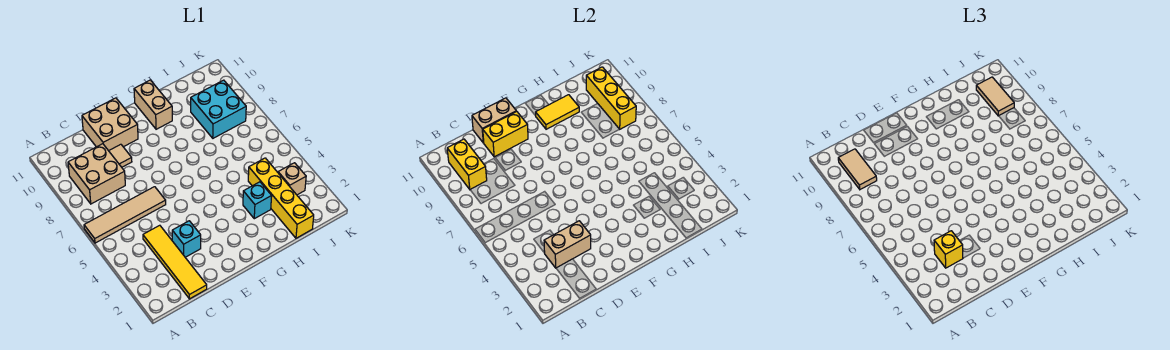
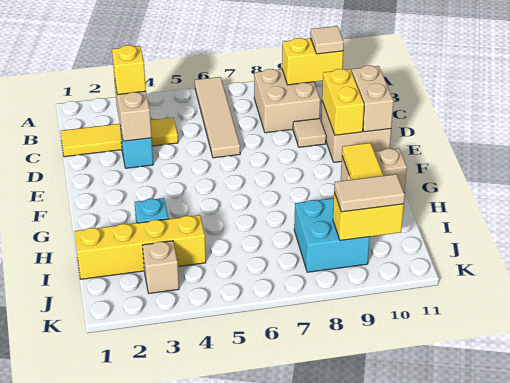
tan 1x2 tile [838,149,877,189] -> tan 1x1 tile [311,26,344,54]
yellow 1x3 brick [586,67,636,129] -> yellow 1x2 brick [333,193,404,241]

